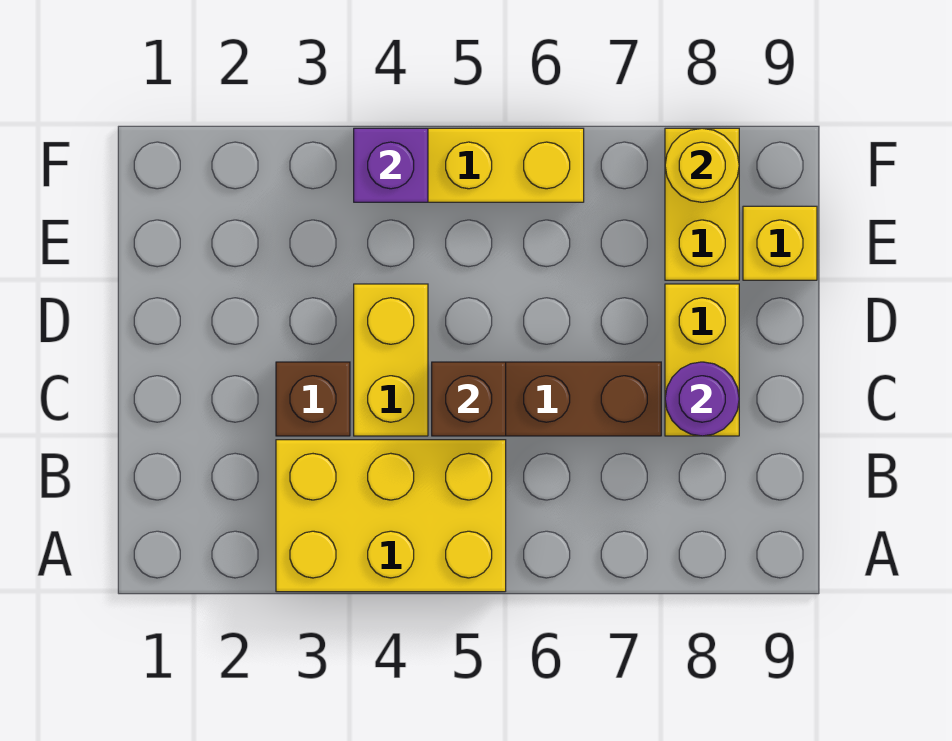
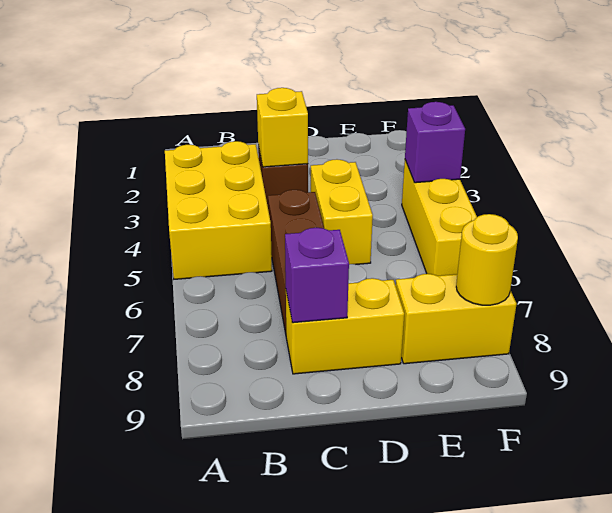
yellow 1x2 brick [354,284,428,436] -> yellow 1x2 brick turned to [311,159,373,264]
brown 1x1 brick [432,362,506,436] -> none
purple 1x1 round brick [665,362,739,436] -> purple 1x1 brick [285,228,349,323]
yellow 1x1 brick [743,206,817,280] -> yellow 1x1 brick moved to [257,88,308,167]

